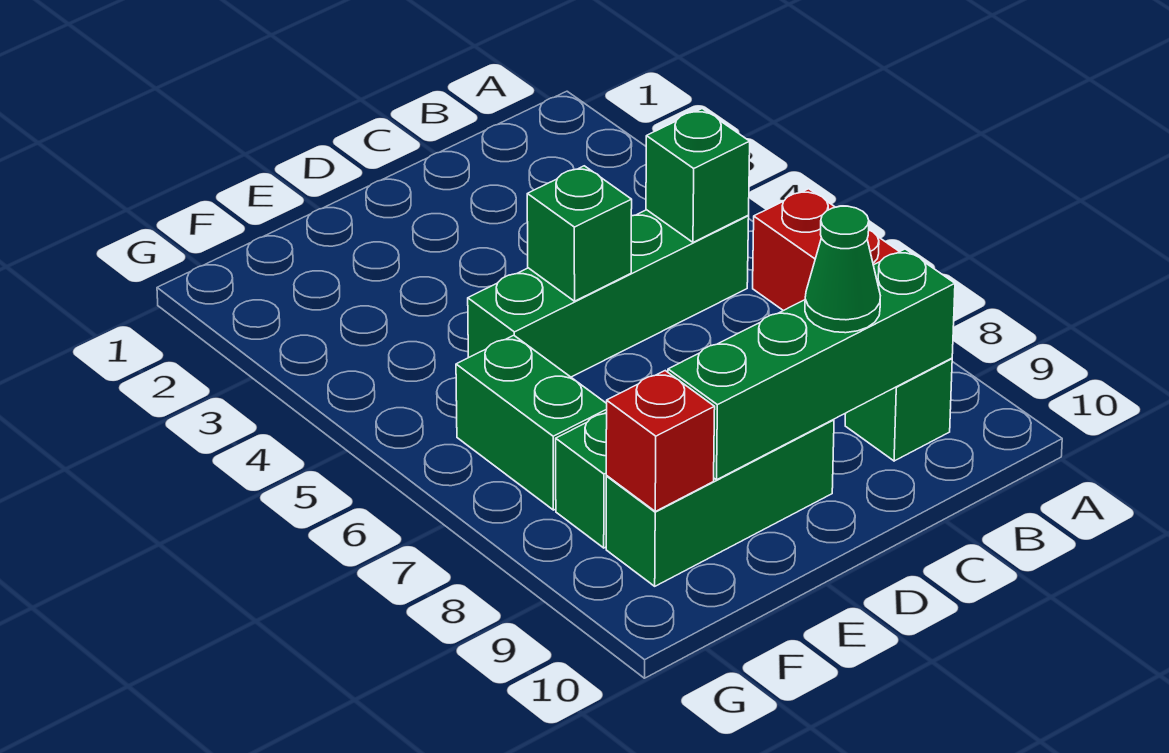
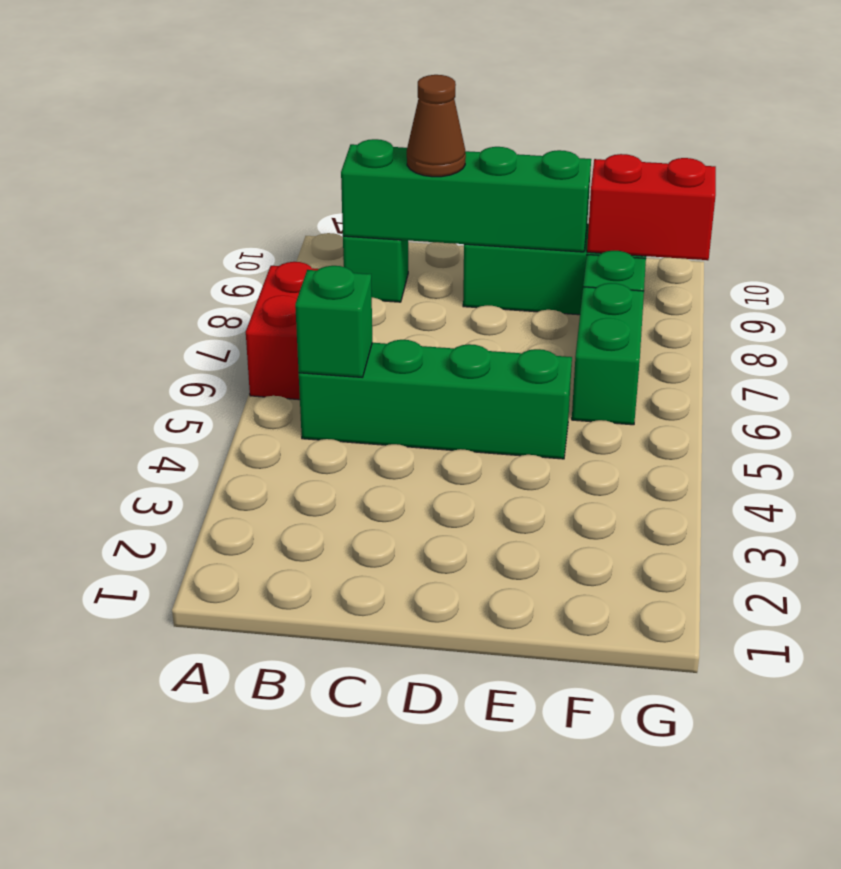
green 1x1 cone [805,206,880,333] -> brown 1x1 cone [407,75,466,177]
green 1x1 brick [527,166,632,301] -> none
red 1x1 brick [606,371,715,511] -> red 1x2 brick [587,154,716,260]

